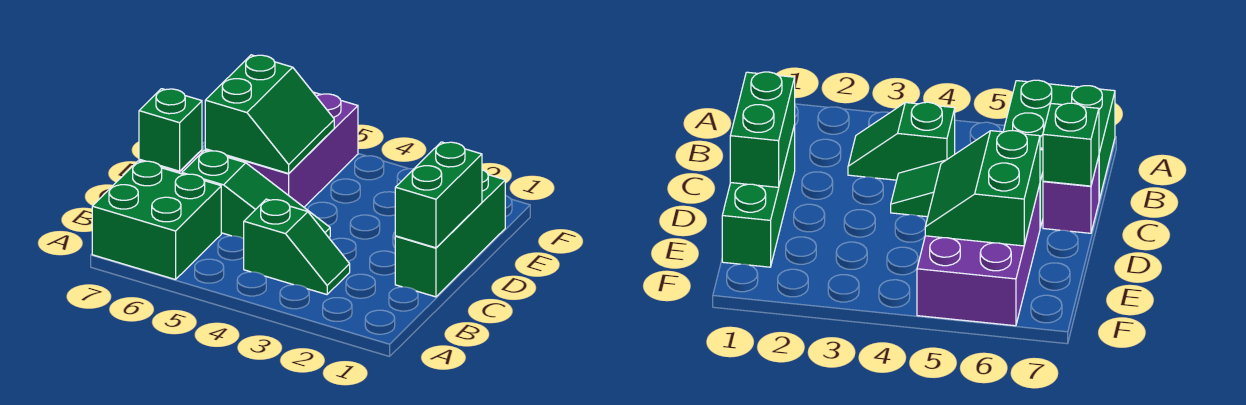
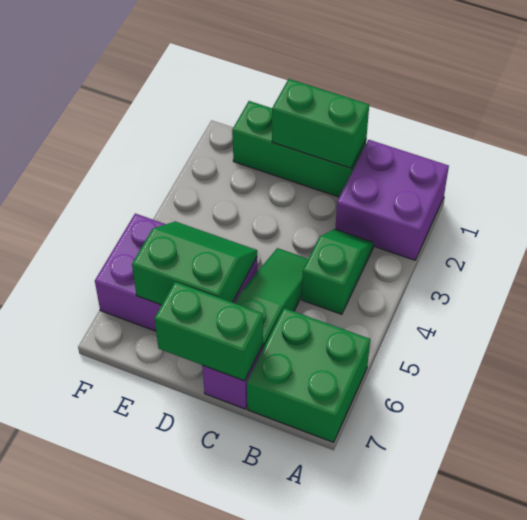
none -> purple 2x2 brick [335,140,449,260]
green 1x1 brick [139,89,202,171] -> green 1x2 brick [155,282,263,381]

